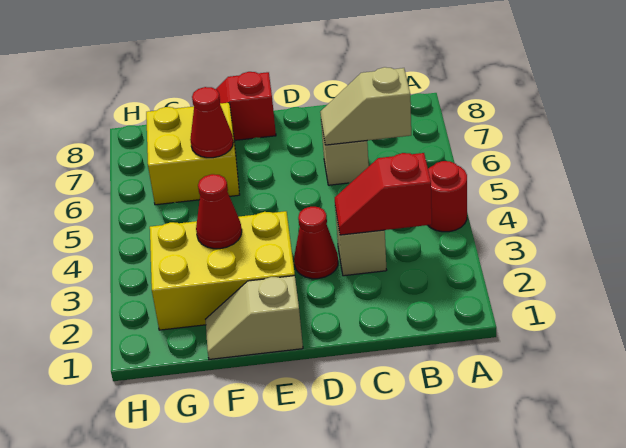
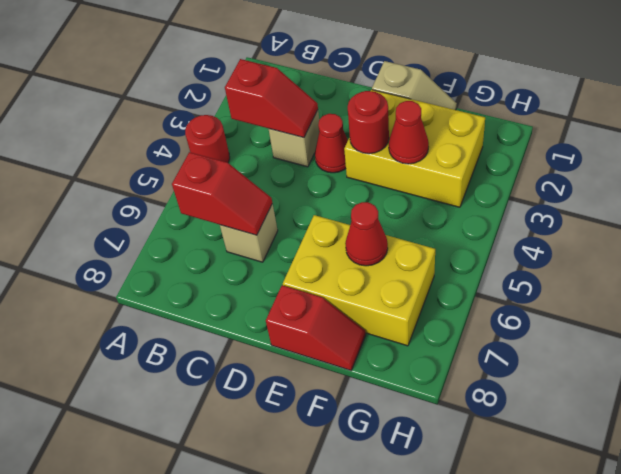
tan 1x2 slope [320,67,411,145] -> red 1x2 slope [172,152,272,235]
none -> red 1x1 round brick [348,91,389,154]
yellow 2x2 brick [146,103,240,205] -> yellow 2x3 brick [283,215,435,346]

